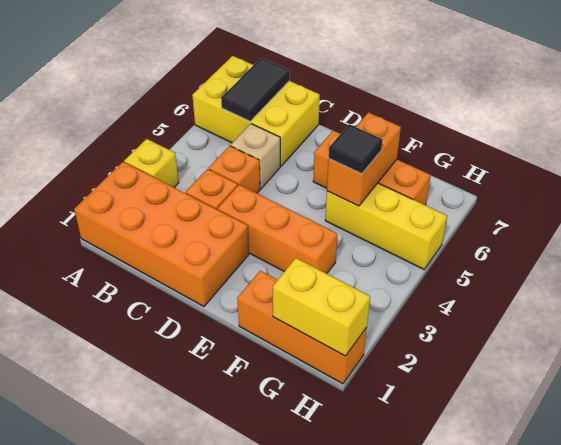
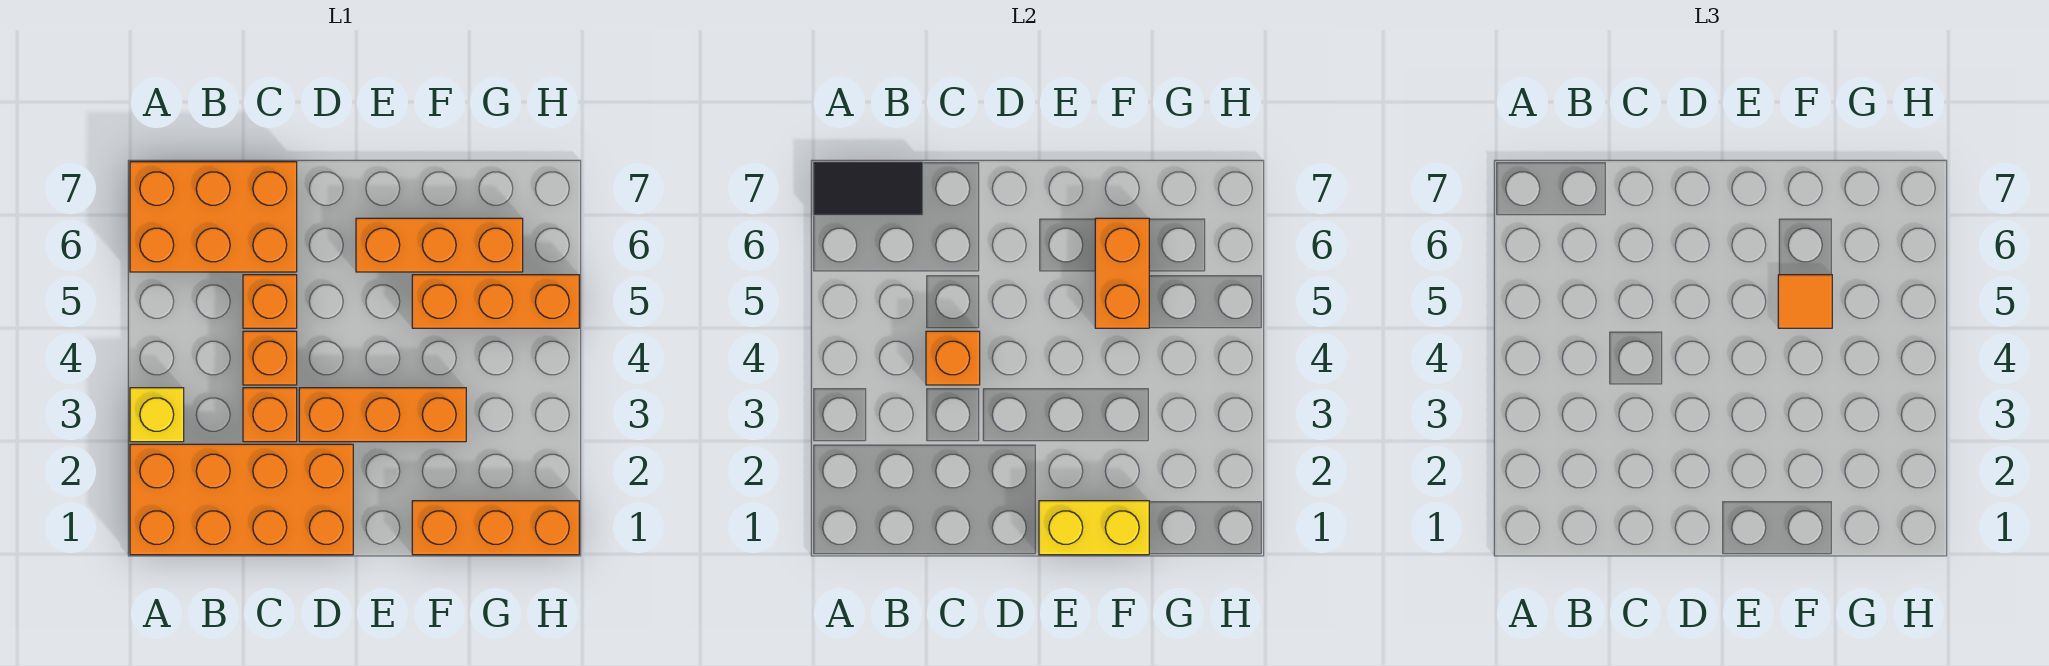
yellow 2x3 brick [192,56,320,166] -> orange 2x3 brick [130,162,297,272]
black 1x2 tile [221,58,290,121] -> black 1x2 tile turned to [813,162,923,215]
none -> orange 1x1 brick [926,331,980,385]
tan 1x1 brick [231,124,280,189] -> orange 1x1 brick [243,275,297,328]
yellow 1x3 brick [325,183,447,269] -> orange 1x3 brick [412,275,579,328]
black 1x1 tile [329,124,383,174] -> orange 1x1 tile [1778,275,1832,328]
yellow 1x2 brick [273,258,370,356] -> yellow 1x2 brick moved to [1039,501,1149,555]

